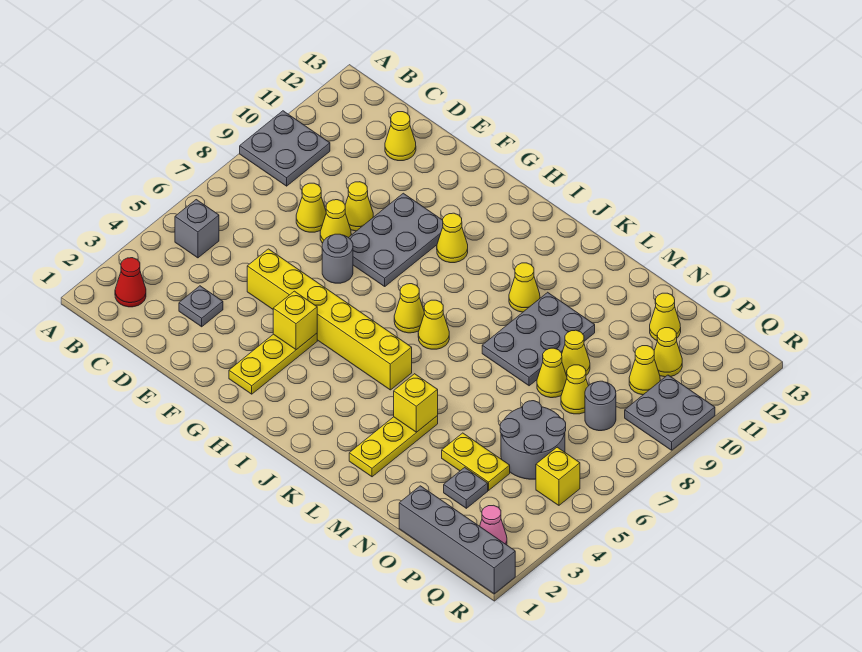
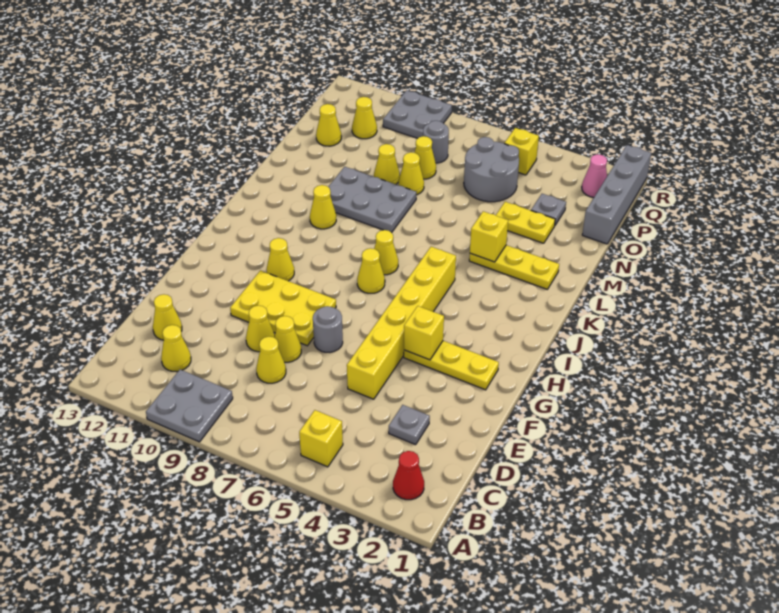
grey 1x1 brick [175,200,219,258] -> yellow 1x1 brick [299,410,343,467]
grey 2x3 plate [349,193,443,286] -> yellow 2x3 plate [230,270,336,346]
yellow 1x2 plate [442,433,510,490] -> yellow 1x2 plate turned to [496,202,555,243]
yellow 1x1 cone [629,346,660,395] -> yellow 1x1 cone moved to [161,325,191,372]

